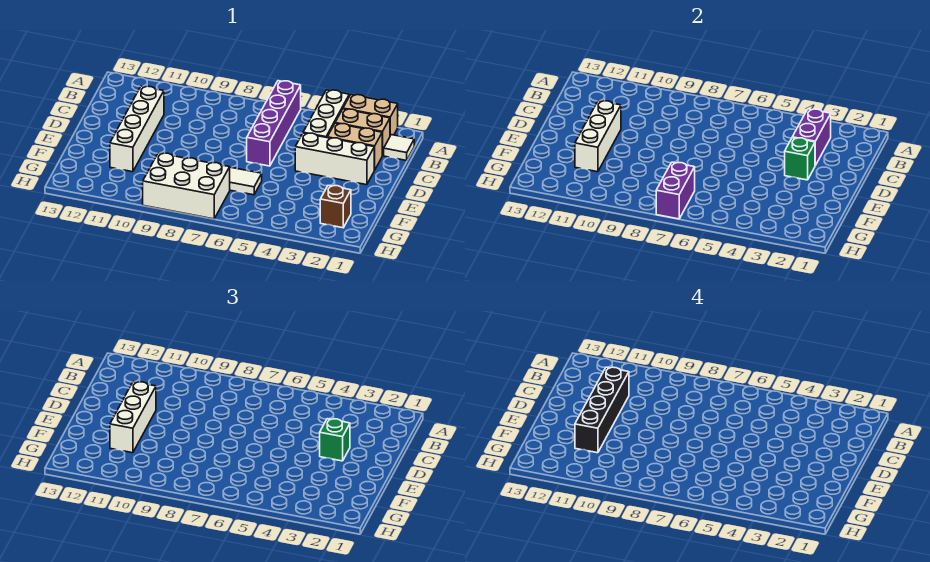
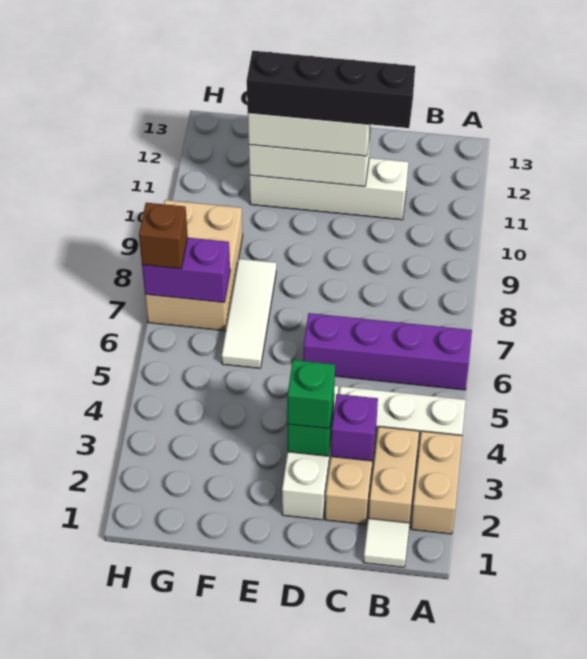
purple 1x2 brick [792,109,831,165] -> purple 1x1 brick [331,394,378,461]
brown 1x1 brick [320,186,351,228] -> brown 1x1 brick moved to [139,203,188,269]
white 2x3 brick [143,153,230,219] -> tan 2x3 brick [145,200,243,331]

